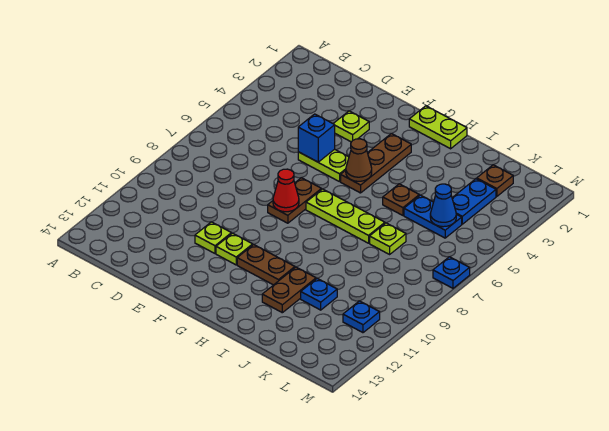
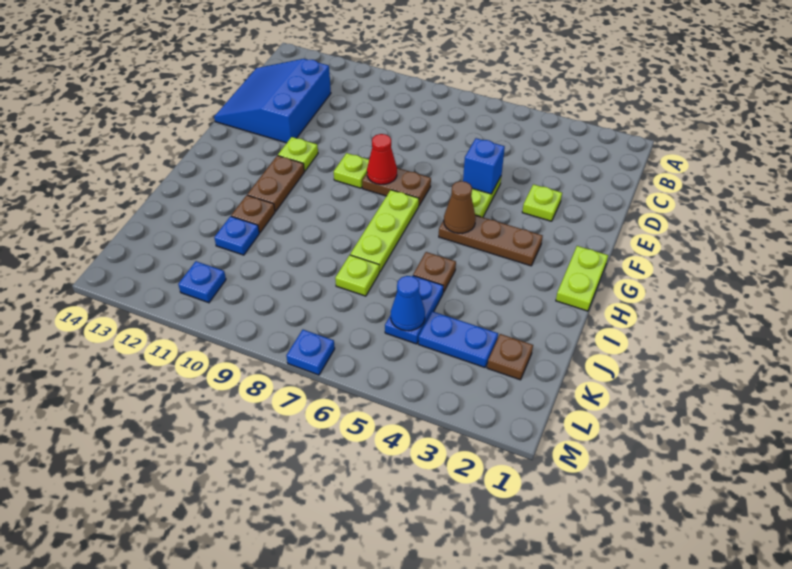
none -> blue 3x3 slope [214,59,331,143]
lime 1x1 plate [195,222,231,253] -> lime 1x1 plate moved to [334,153,369,188]
brown 1x2 plate [262,267,316,313] -> brown 1x1 plate [231,195,275,233]

